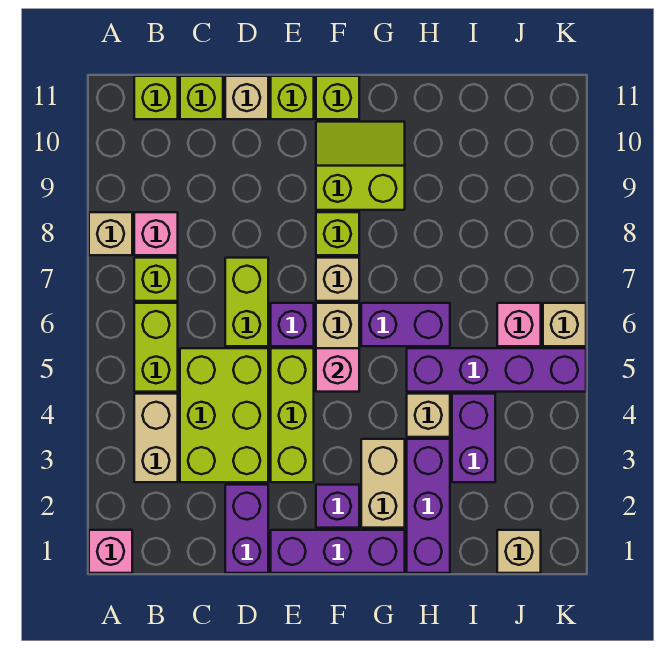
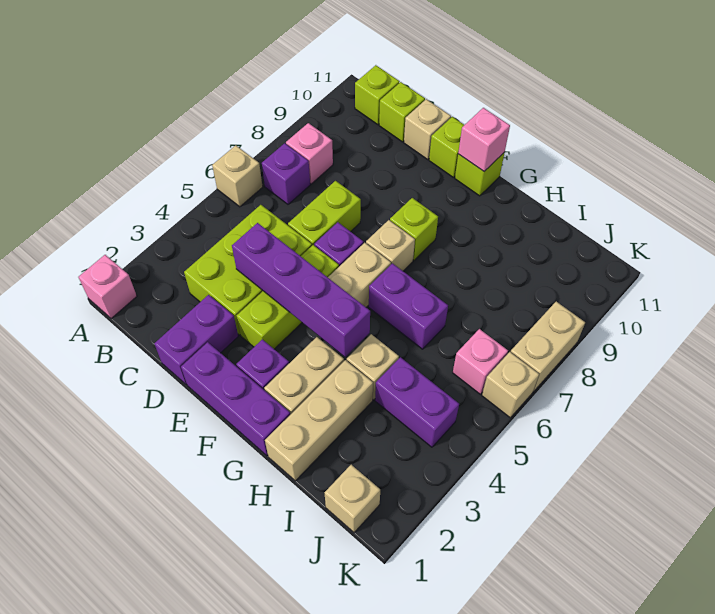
tan 1x1 brick [89,212,132,255] -> tan 1x1 brick moved to [212,145,263,207]
tan 1x2 brick [134,394,178,482] -> tan 1x2 brick moved to [511,302,585,392]
lime 1x2 brick [134,303,178,392] -> none
lime 1x1 brick [134,258,178,301] -> purple 1x1 brick [262,143,310,204]
pink 1x1 brick [316,348,359,392] -> pink 1x1 brick moved to [458,108,510,171]
lime 2x2 slope [316,122,405,210] -> none
purple 1x3 brick [407,439,450,573] -> tan 1x3 brick [265,360,373,481]
purple 1x4 brick [407,348,586,392] -> purple 1x4 brick moved to [232,223,370,357]
purple 1x2 brick [452,394,495,482] -> purple 1x2 brick turned to [375,357,459,447]

